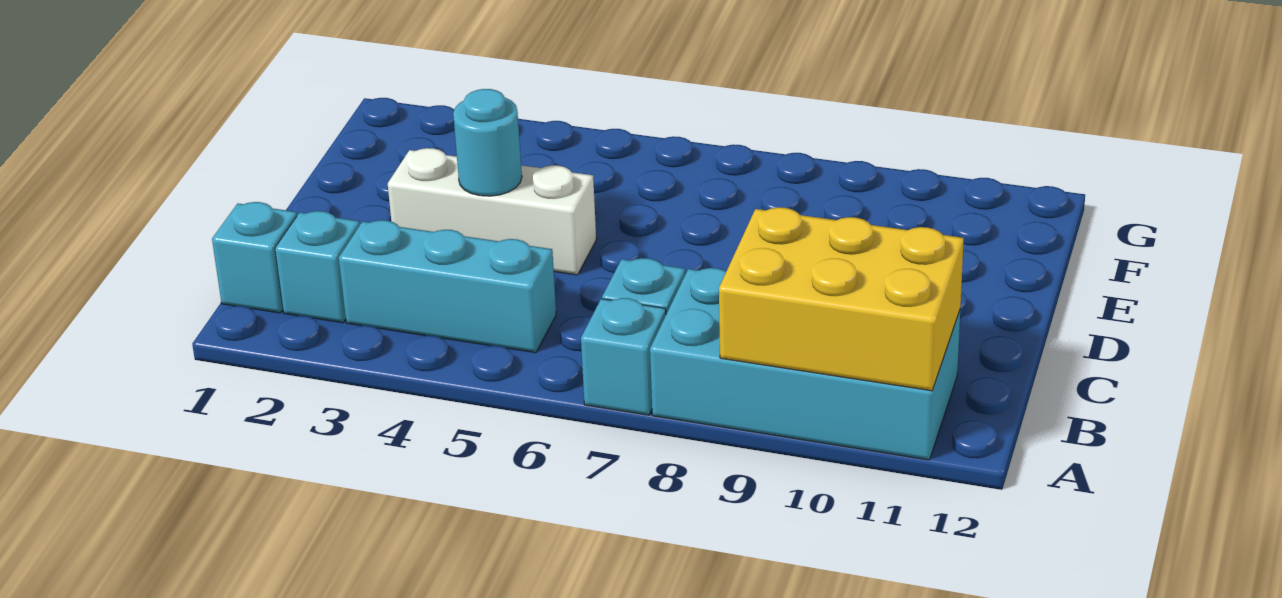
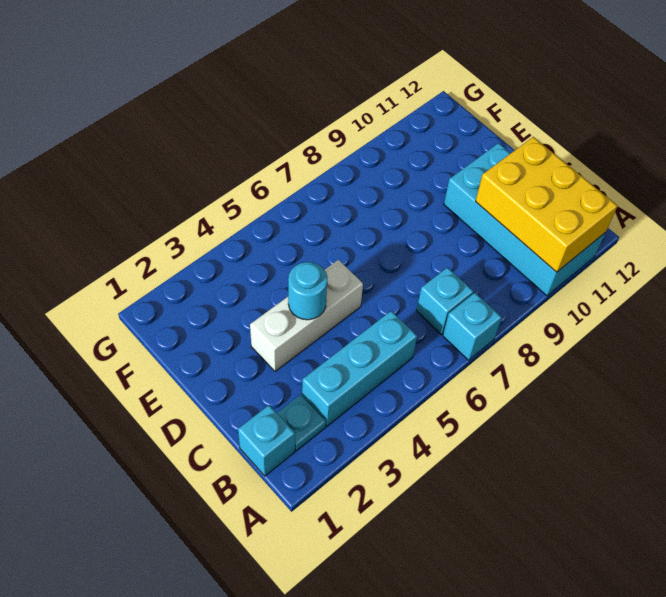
cyan 2x4 brick [650,268,960,460] -> cyan 2x4 brick turned to [444,143,605,296]
yellow 2x3 brick [719,207,964,391] -> yellow 2x3 brick turned to [475,137,617,272]
cyan 1x1 brick [275,211,360,323] -> cyan 1x1 plate [277,395,326,451]

